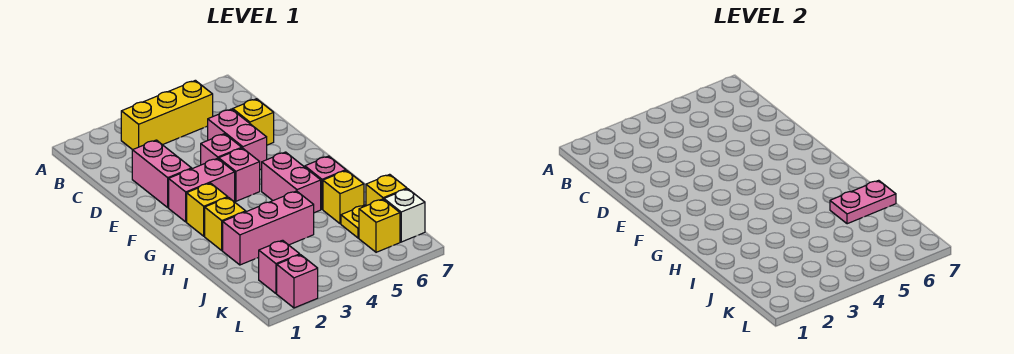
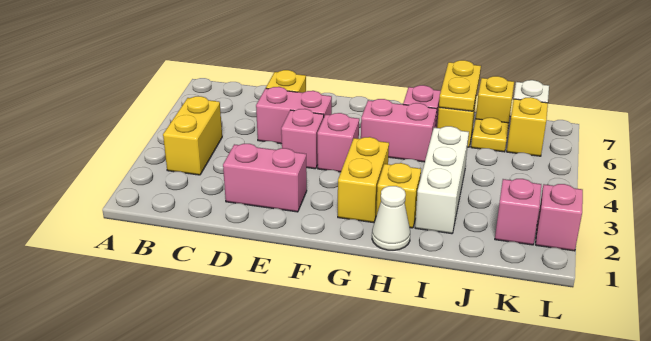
yellow 1x3 brick [121,80,213,150] -> yellow 1x2 brick [163,96,222,175]
pink 1x2 brick [169,158,235,222] -> none
yellow 1x1 brick [187,183,228,236] -> yellow 1x2 brick [338,137,389,223]
none -> white 1x1 cone [372,186,410,250]
pink 1x3 brick [223,191,314,265] -> white 1x3 brick [415,126,469,234]
pink 1x2 plate [830,180,896,224] -> yellow 1x2 plate [439,60,481,111]

